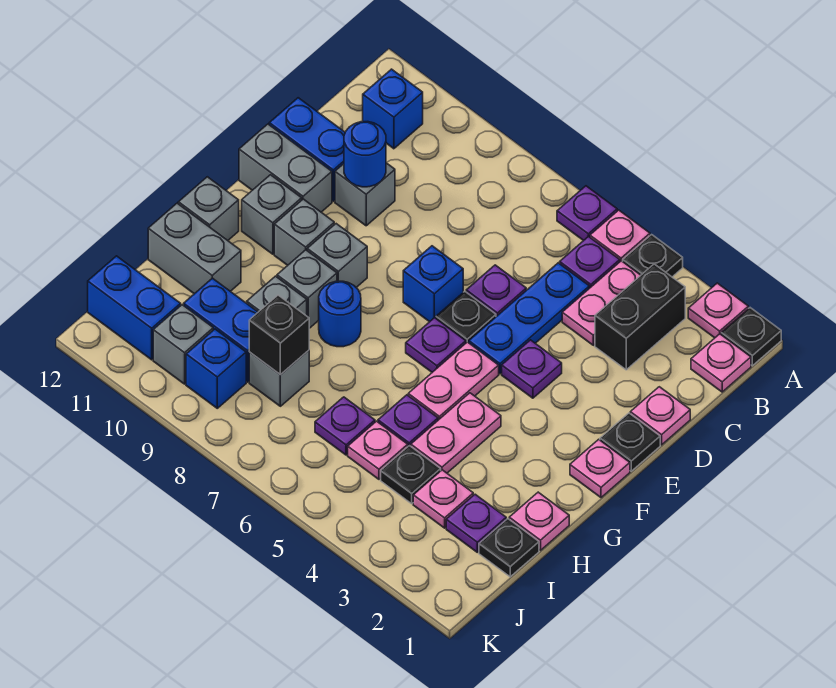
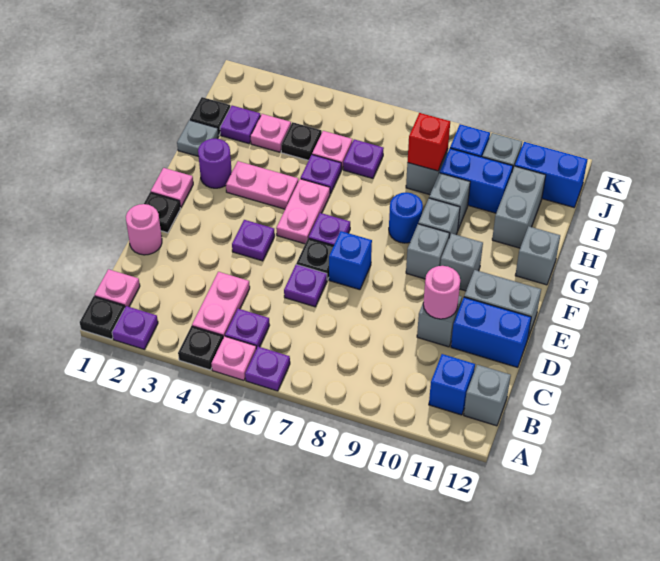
pink 1x1 plate [688,283,748,338] -> purple 1x1 plate [112,306,158,349]
black 1x2 brick [595,264,685,370] -> none
blue 1x3 plate [469,263,589,374] -> none
pink 1x1 plate [630,387,690,445] -> pink 1x1 round brick [126,204,162,255]
blue 1x1 round brick [344,122,386,187] -> pink 1x1 round brick [423,266,460,319]
grey 1x1 brick [242,175,302,254] -> grey 1x1 brick moved to [464,365,511,426]
none -> purple 1x1 round brick [198,138,232,188]
pink 1x2 plate [411,393,501,473] -> pink 1x2 plate turned to [226,161,298,209]
pink 1x1 plate [509,492,569,550] -> grey 1x1 plate [177,120,219,157]
grey 1x2 brick [148,203,241,294] -> grey 1x2 brick turned to [492,166,546,248]
black 1x1 brick [249,295,309,375] -> red 1x1 brick [408,113,450,171]

